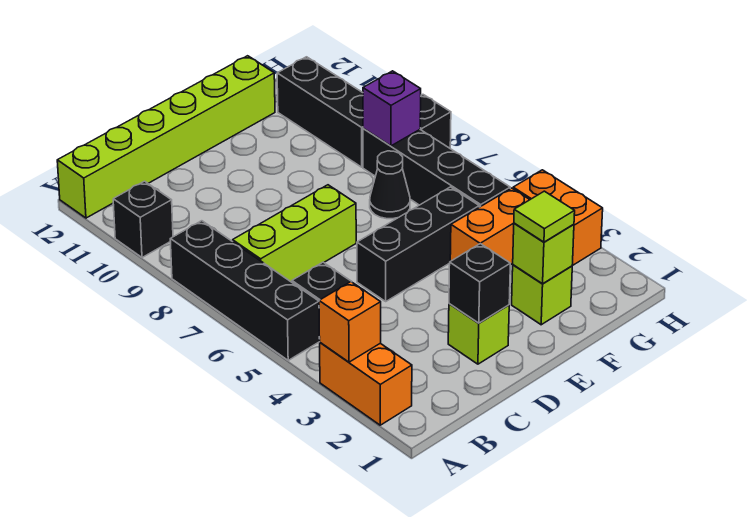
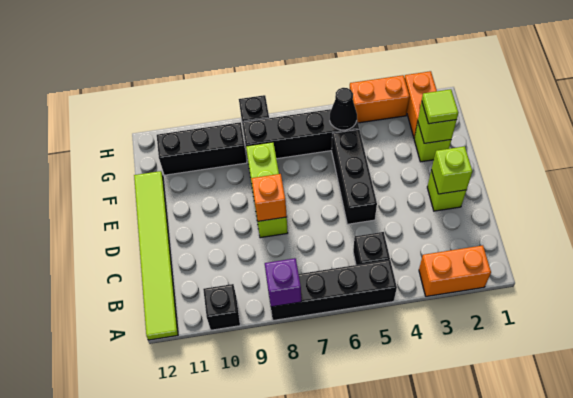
orange 1x1 brick [319,282,381,362] -> orange 1x1 brick moved to [251,174,287,221]
lime 1x6 brick [57,56,275,218] -> lime 1x6 tile [134,171,178,340]
lime 1x3 brick [233,185,356,282] -> lime 1x3 brick moved to [246,142,288,238]
black 1x1 brick [449,244,510,323] -> lime 1x1 brick [431,146,473,194]
orange 1x2 brick [450,188,530,265] -> orange 1x2 brick moved to [405,71,437,138]
black 1x1 cone [370,151,410,219] -> black 1x1 cone moved to [330,88,357,130]
purple 1x1 brick [363,71,421,146] -> purple 1x1 brick moved to [265,258,301,307]

